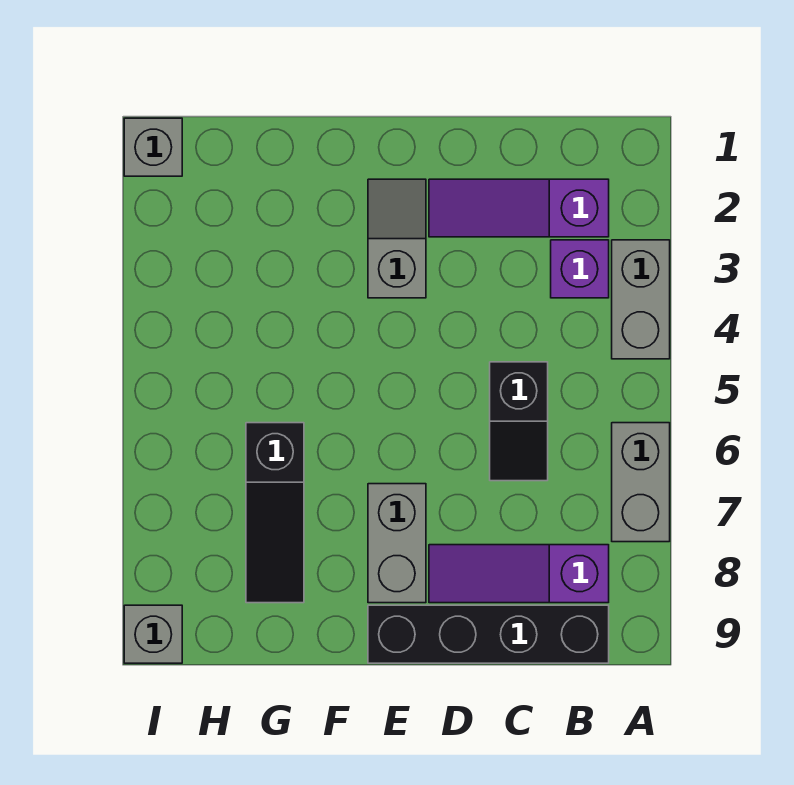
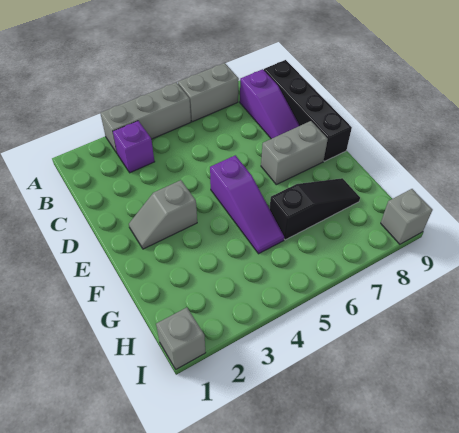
grey 1x2 brick [612,240,670,359] -> grey 1x3 brick [100,82,191,153]
purple 1x3 slope [429,179,609,237] -> purple 1x3 slope moved to [210,155,284,254]
black 1x2 slope [490,362,548,481] -> none

